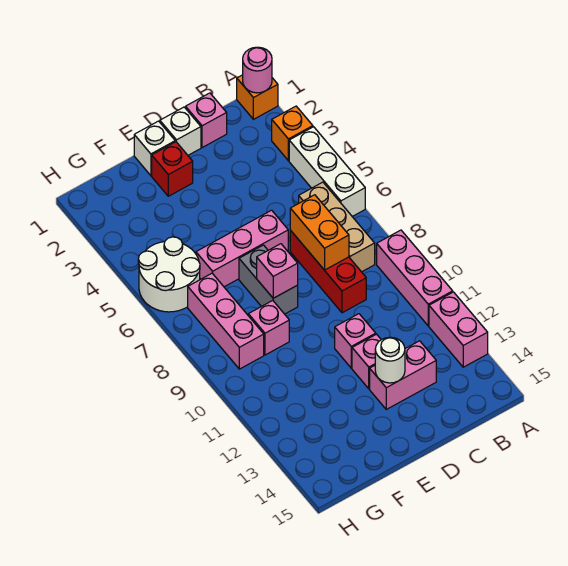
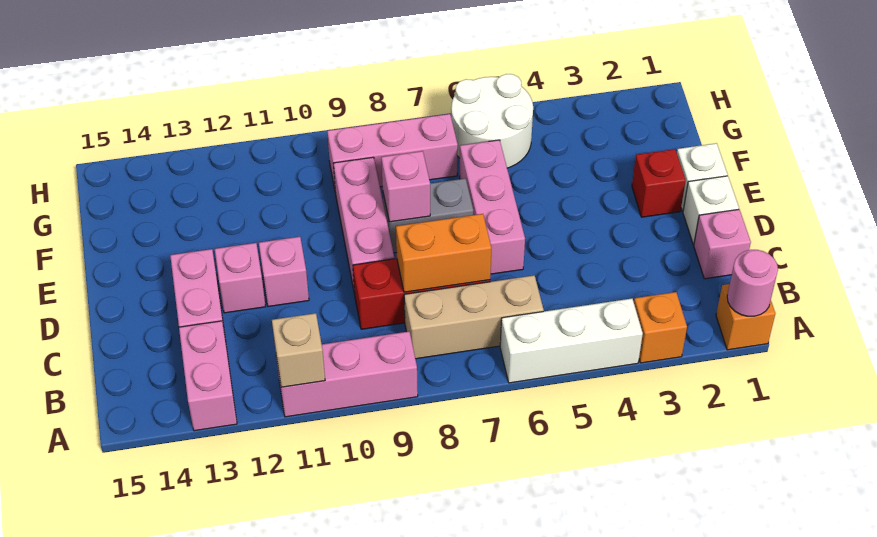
none -> tan 1x1 brick [272,313,325,388]
pink 1x2 brick [429,292,488,367] -> pink 1x2 brick turned to [179,321,237,431]
white 1x1 round brick [375,337,405,383] -> none
pink 1x1 brick [248,300,289,355] -> pink 1x3 brick [333,157,394,294]

